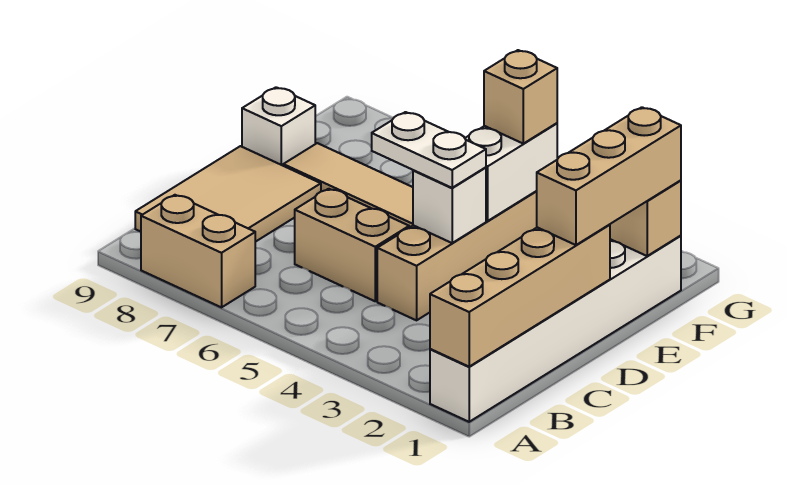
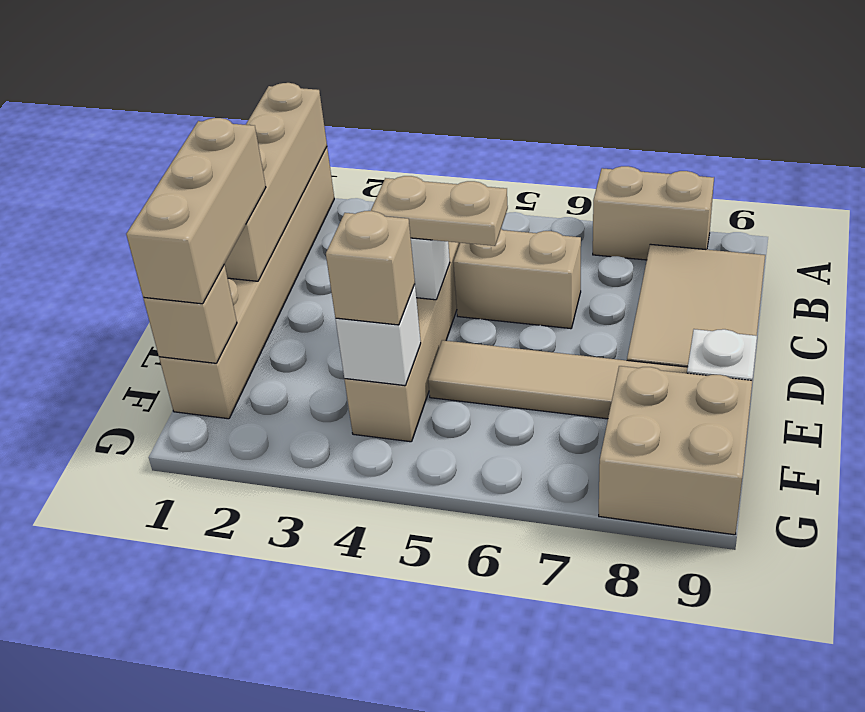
white 1x6 brick [430,236,681,422] -> tan 1x6 brick [159,147,334,419]
white 1x2 plate [372,112,486,188] -> tan 1x2 plate [371,176,508,246]
white 1x2 brick [465,123,557,221] -> white 1x1 brick [336,285,421,386]
none -> tan 2x2 brick [599,366,752,535]

